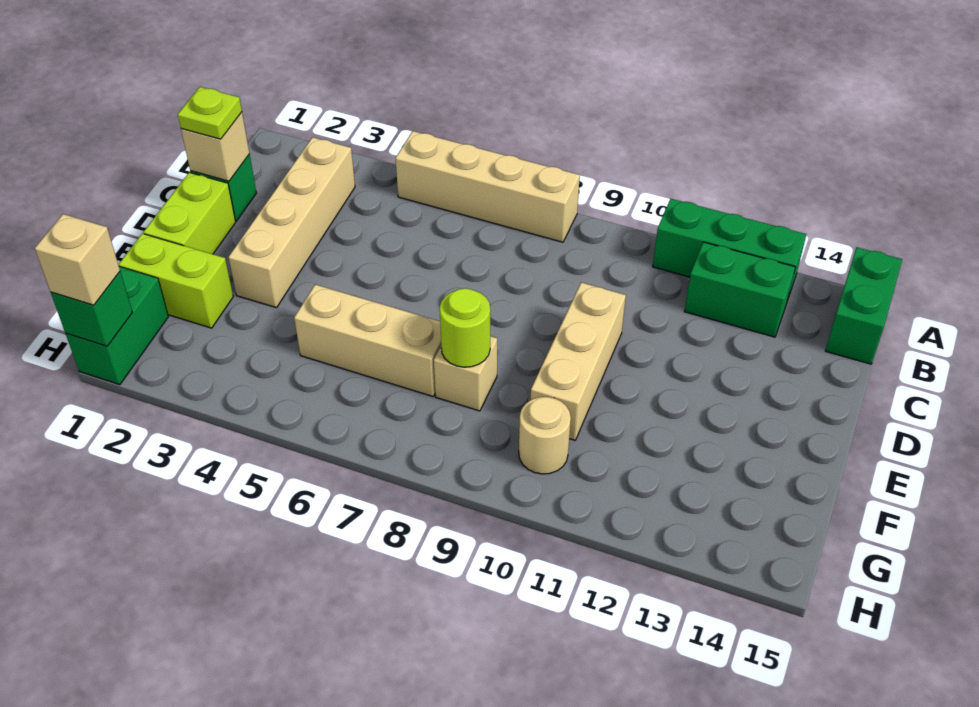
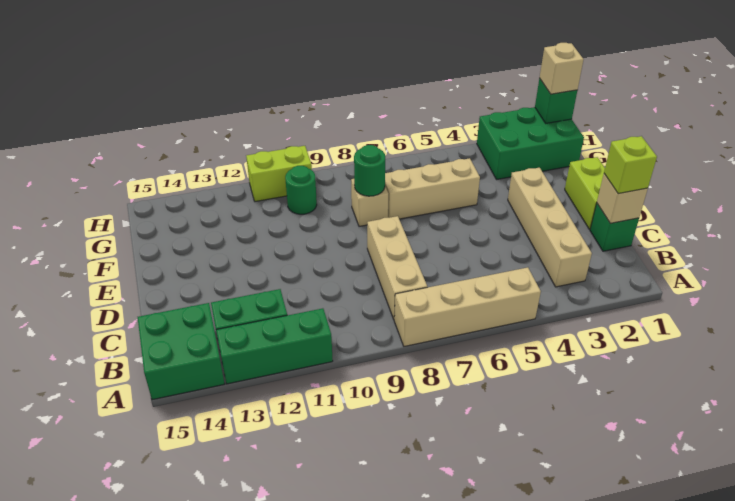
green 1x2 brick [826,247,902,364] -> green 2x2 brick [138,303,224,400]
lime 1x1 plate [178,87,242,139] -> lime 1x1 brick [604,136,657,194]
tan 1x3 brick [531,282,626,440] -> tan 1x3 brick moved to [367,216,427,319]
lime 1x2 brick [119,234,233,328] -> lime 1x2 brick moved to [246,146,312,202]
lime 1x1 round brick [440,288,490,367] -> green 1x1 round brick [354,145,385,196]
green 1x2 brick [66,267,168,385] -> green 2x3 brick [477,107,584,180]
tan 1x1 round brick [519,397,571,474] -> green 1x1 round brick [285,166,317,214]

